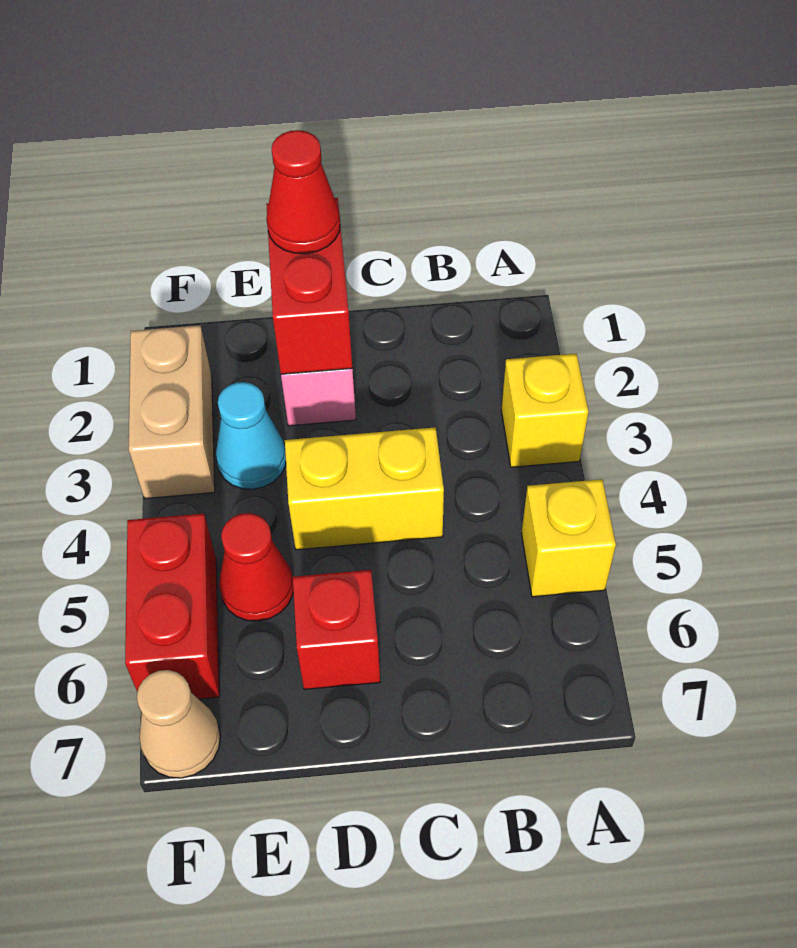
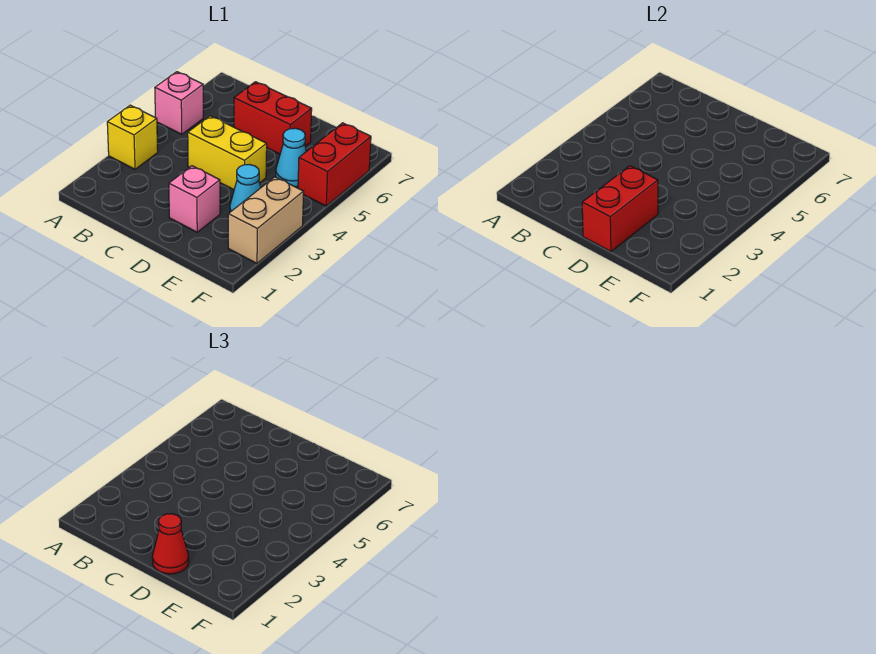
yellow 1x1 brick [521,479,616,597] -> pink 1x1 brick [155,72,203,134]
red 1x1 brick [293,570,380,689] -> red 1x2 brick [234,82,312,154]
red 1x1 cone [219,513,293,621] -> cyan 1x1 cone [276,128,306,187]
tan 1x1 cone [137,670,220,778] -> none

